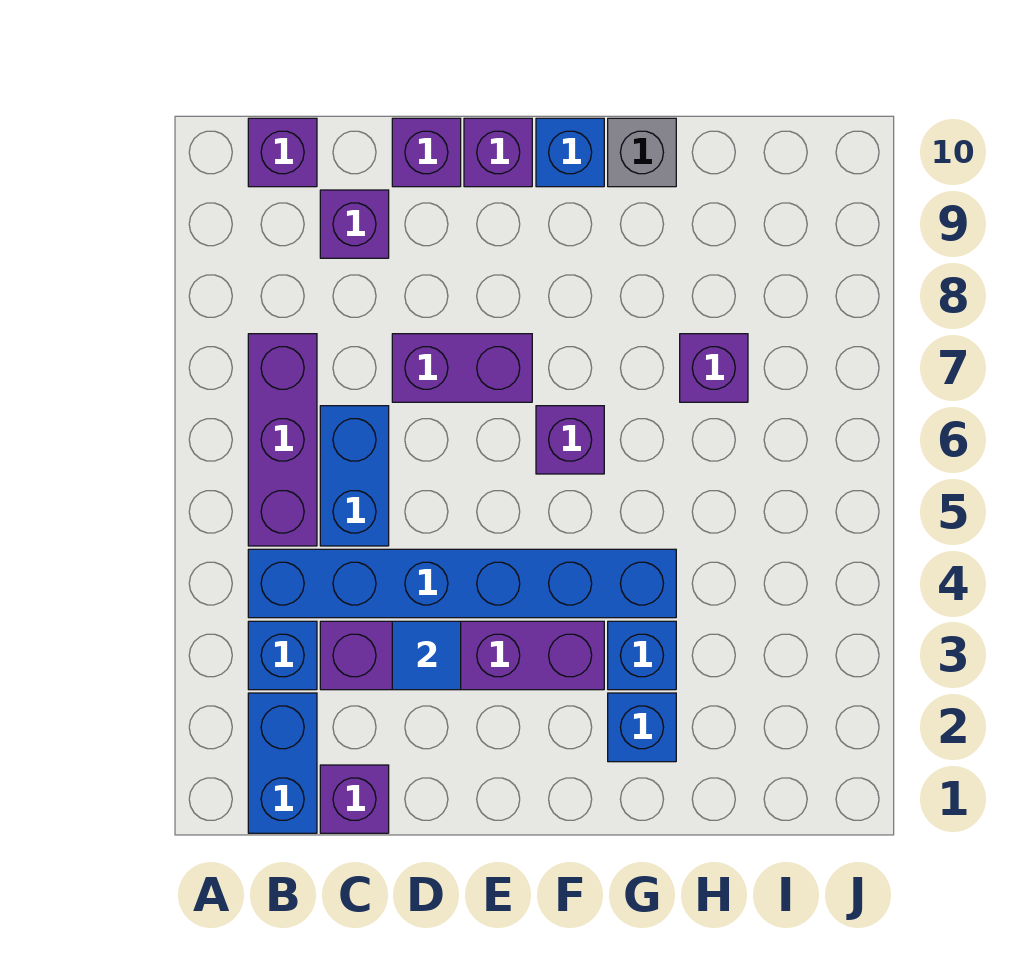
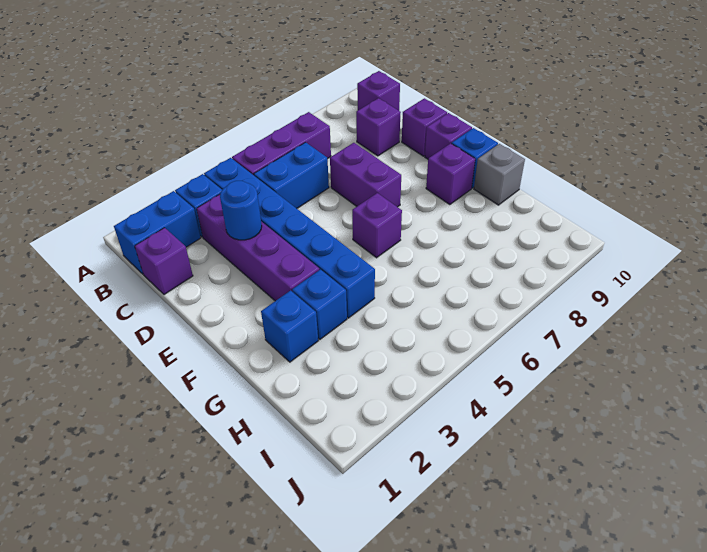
blue 1x1 tile [392,621,461,690] -> blue 1x1 round brick [220,181,262,240]
purple 1x1 brick [680,334,748,402] -> purple 1x1 brick moved to [426,143,475,205]

